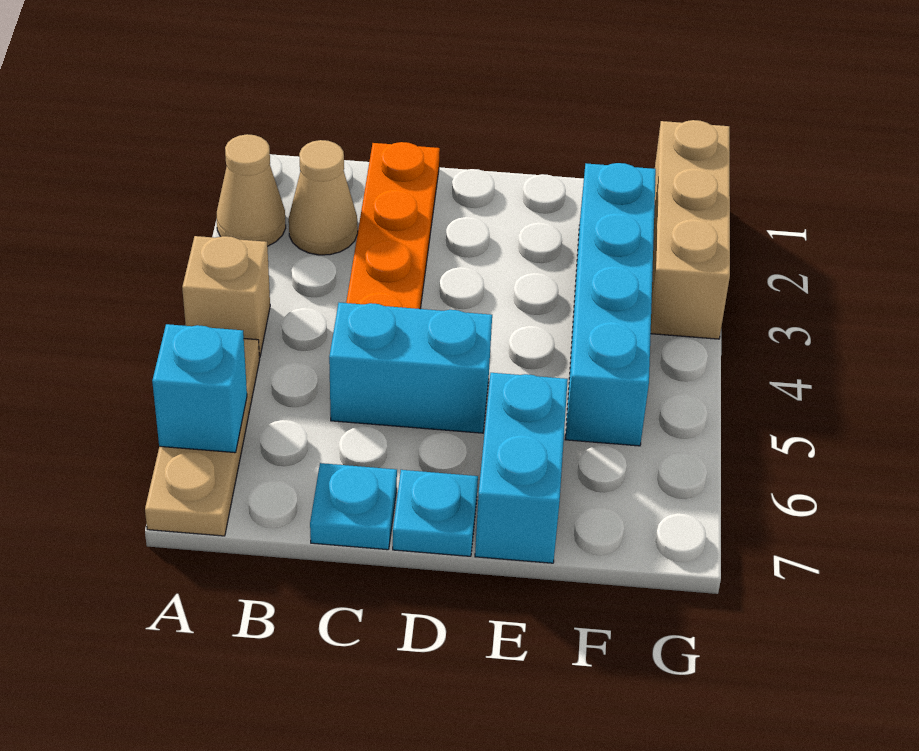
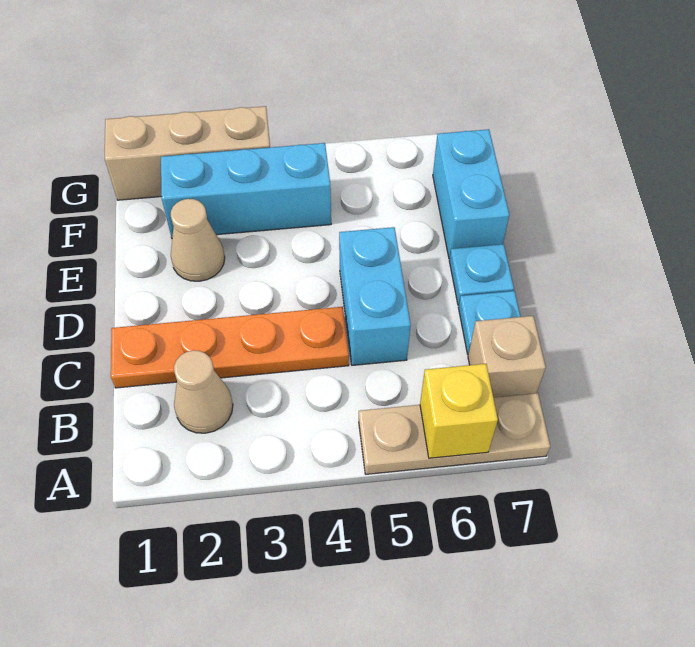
tan 1x1 cone [217,134,286,246] -> tan 1x1 cone moved to [171,199,225,281]
tan 1x1 brick [182,236,270,358] -> tan 1x1 brick moved to [468,316,546,397]
cyan 1x1 brick [152,324,247,453] -> yellow 1x1 brick [420,364,498,458]
cyan 1x2 brick [475,373,568,563] -> cyan 1x2 brick turned to [433,129,509,259]
cyan 1x4 brick [565,163,656,446] -> cyan 1x3 brick [161,143,331,238]

